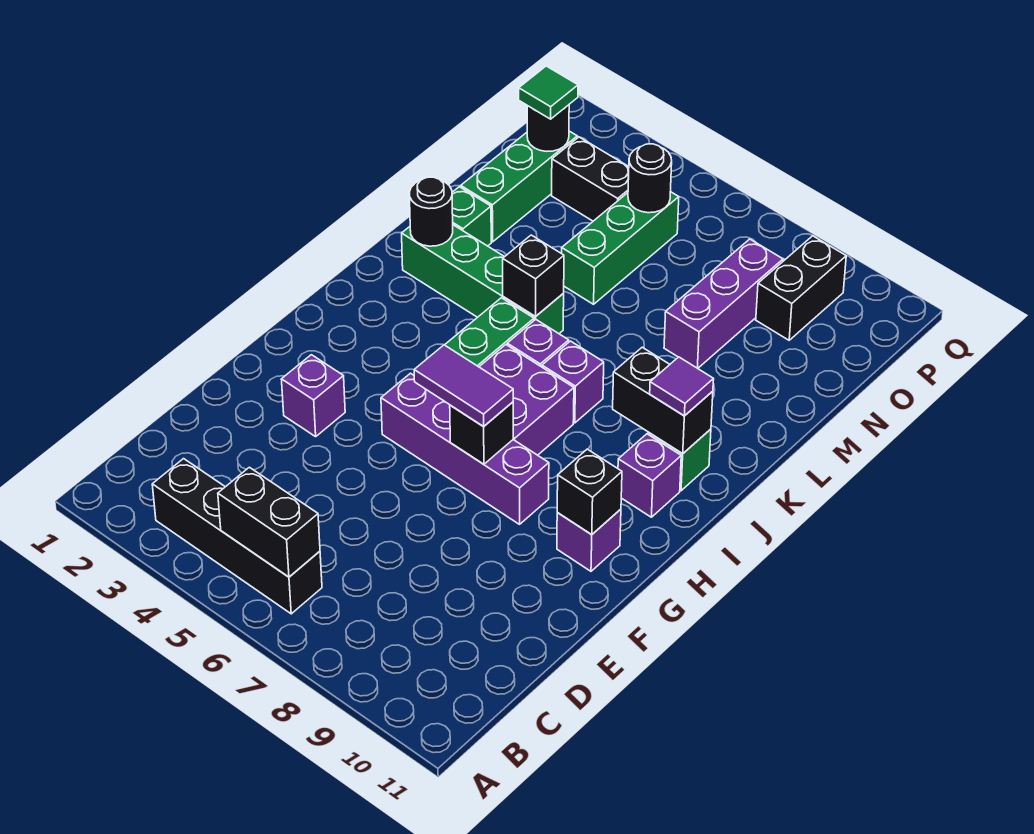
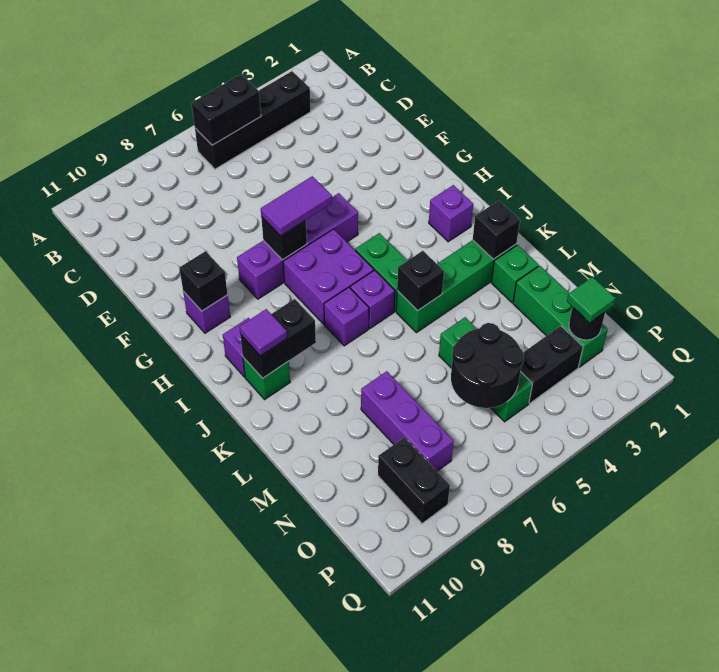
purple 1x1 brick [281,355,345,437] -> purple 1x1 brick moved to [429,185,473,242]
black 1x1 round brick [409,177,453,246] -> black 1x1 brick [473,200,520,259]
black 1x1 round brick [628,144,672,213] -> black 2x2 round brick [451,323,524,408]

